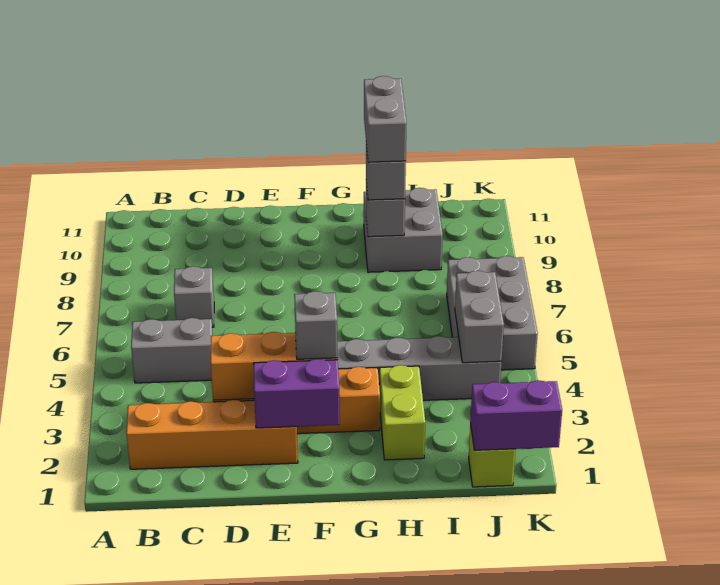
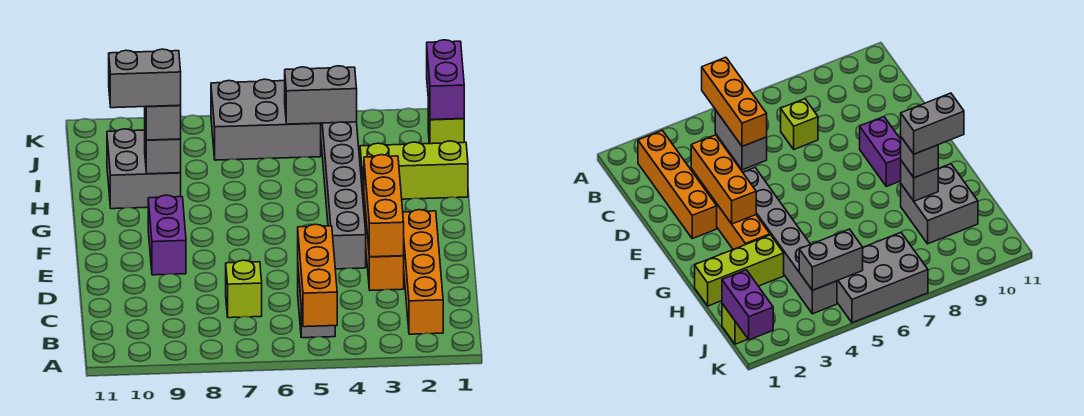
none -> orange 1x3 brick [298,224,337,327]
grey 1x1 brick [174,266,214,327] -> lime 1x1 brick [226,260,262,318]
purple 1x2 brick [254,359,340,428] -> purple 1x2 brick moved to [148,195,186,275]
grey 1x1 brick [294,291,338,359] -> none
lime 1x2 brick [379,365,425,460] -> lime 1x3 brick [360,141,468,199]

